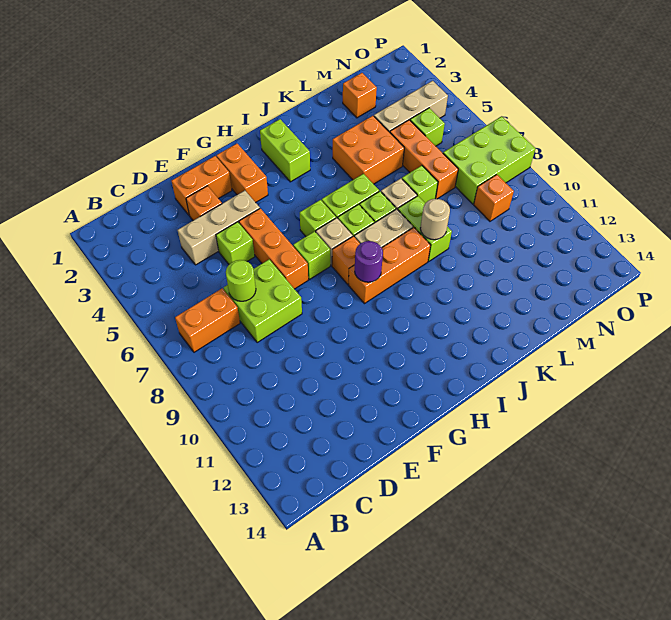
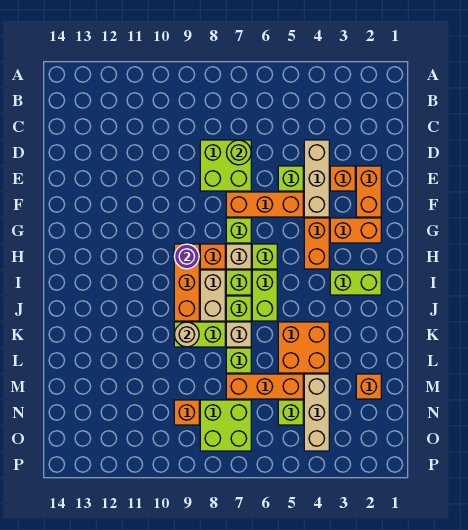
orange 1x2 brick [175,288,240,352] -> orange 1x2 brick moved to [304,218,329,269]
lime 2x3 brick [443,116,535,204] -> lime 2x2 brick [200,400,251,451]

